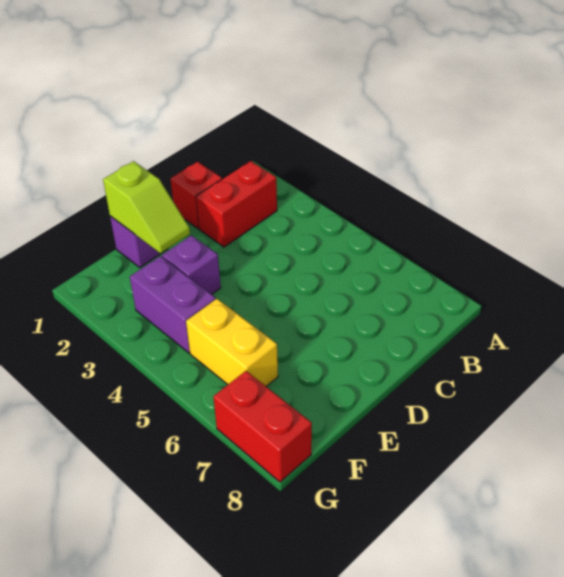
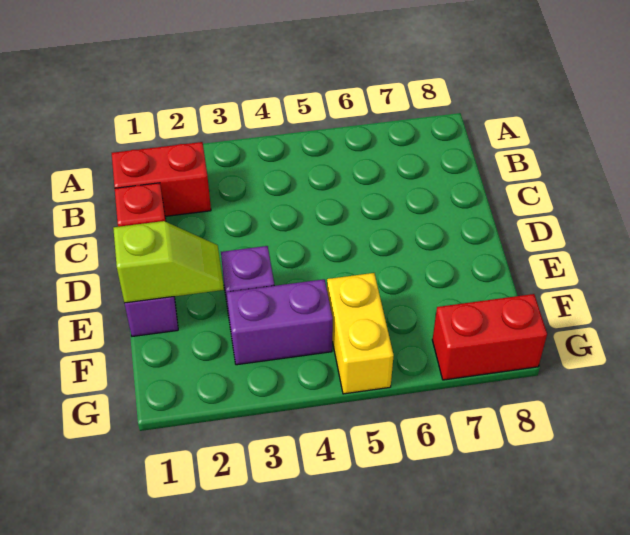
red 1x2 brick [196,161,277,247] -> red 1x2 brick turned to [112,142,211,216]
yellow 1x2 brick [186,299,278,386] -> yellow 1x2 brick turned to [327,273,394,394]

